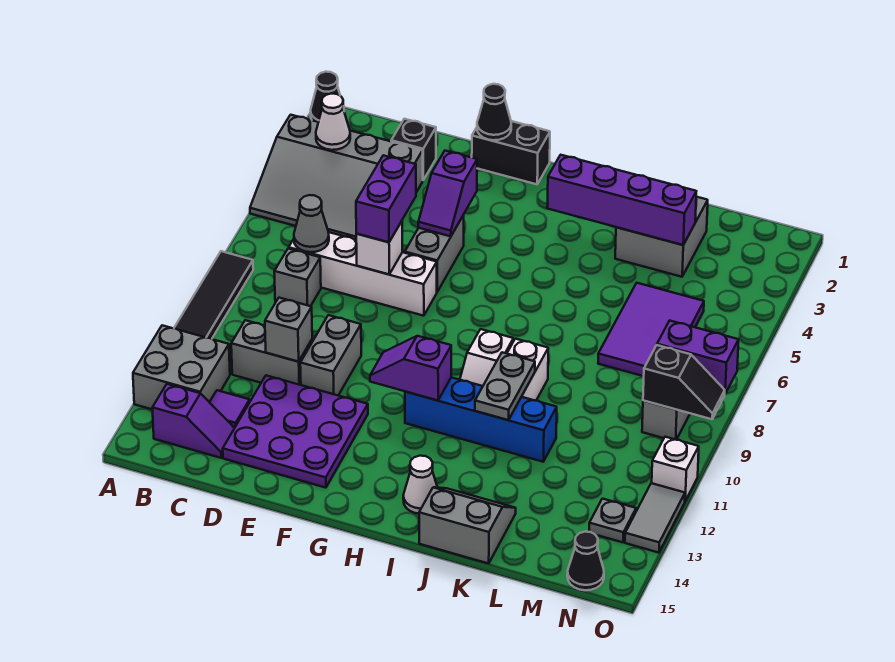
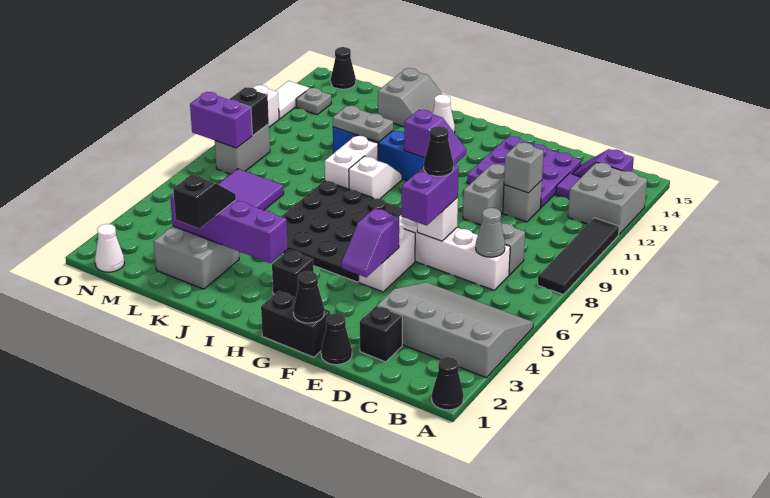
white 1x1 cone [316,94,350,150] -> white 1x1 cone moved to [95,224,124,272]
grey 1x2 brick [231,320,312,385] -> grey 1x1 brick [503,180,542,222]
none -> black 1x1 cone [321,313,352,365]
none -> black 1x1 cone [424,126,453,176]
purple 1x2 slope [418,151,477,236] -> purple 1x2 slope turned to [341,208,399,277]
grey 1x2 brick [405,215,464,292] -> white 1x2 brick [359,226,415,292]
none -> black 4x4 plate [281,181,401,282]
none -> black 1x1 brick [272,250,314,297]
grey 1x2 plate [475,352,535,420] -> grey 1x2 plate turned to [333,106,393,142]
grey 2x2 slope [419,487,516,563] -> grey 2x2 slope turned to [378,68,442,127]
none -> black 1x2 slope [173,174,236,228]
grey 1x2 tile [625,483,685,553] -> white 1x2 tile [275,81,309,119]

